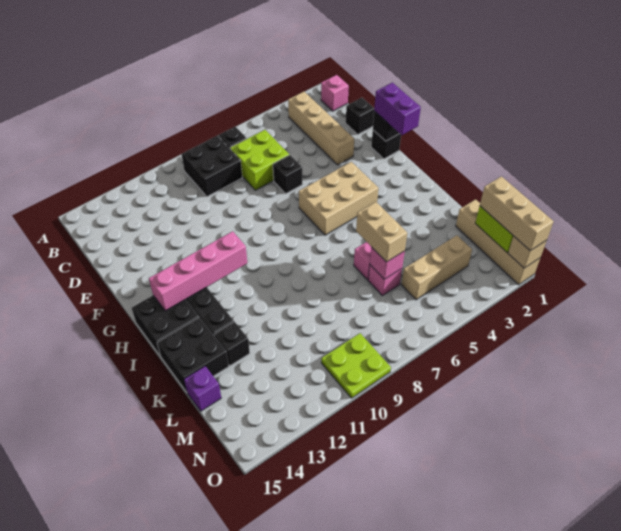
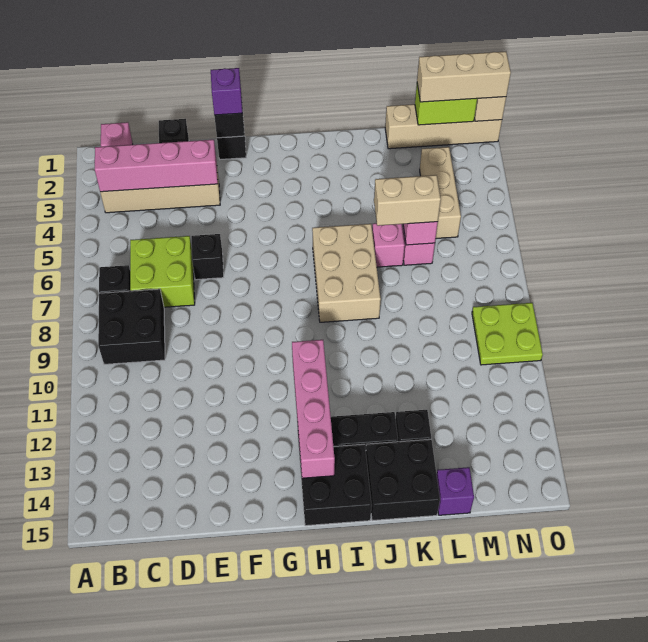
none -> pink 1x4 brick [95,140,218,192]
purple 1x2 brick [374,82,421,135] -> purple 1x1 brick [211,68,242,115]
tan 2x3 brick [299,162,379,235] -> tan 2x3 brick moved to [312,224,381,322]

